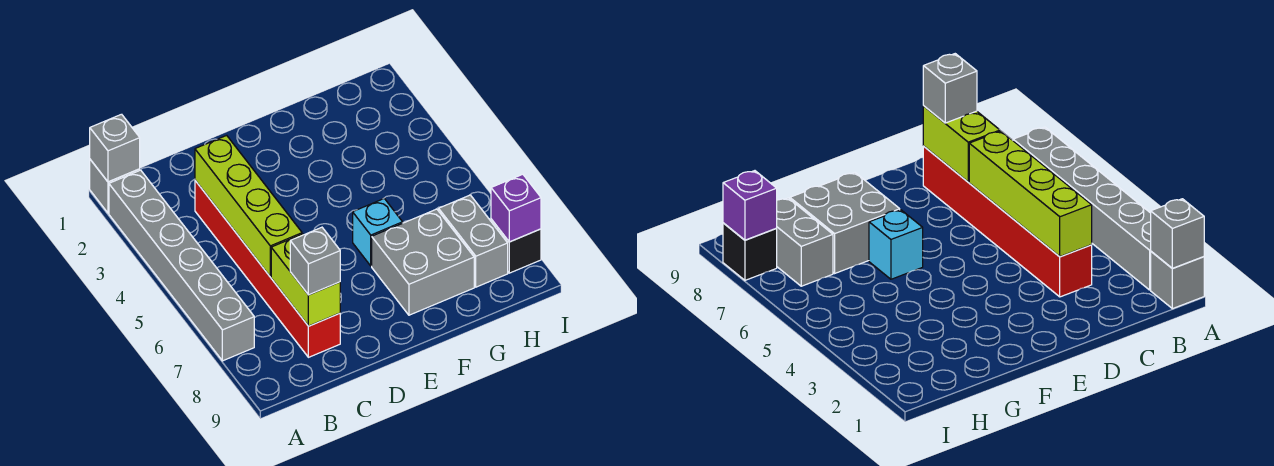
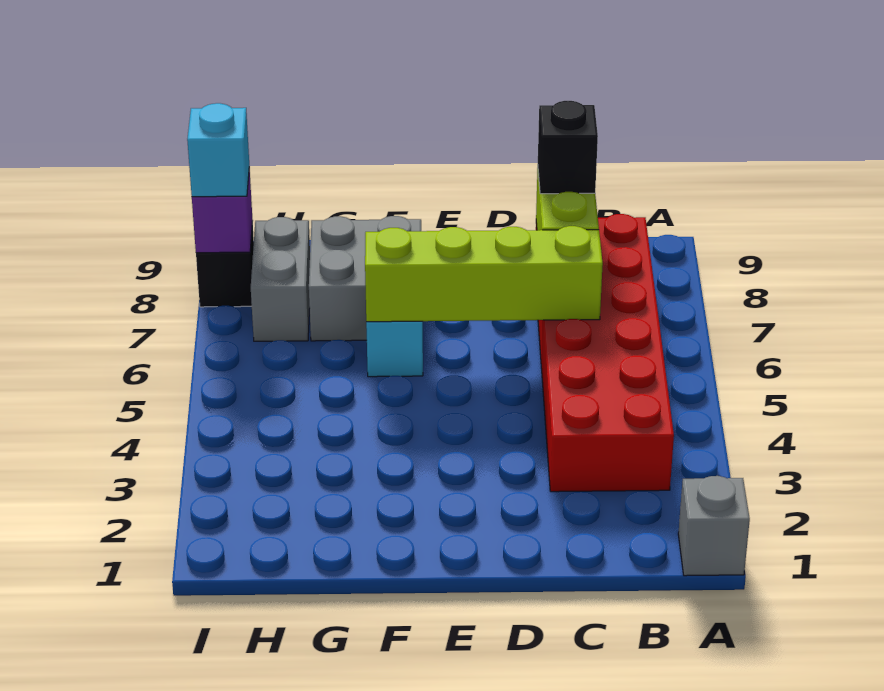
grey 1x1 brick [90,114,140,182] -> none
grey 1x6 brick [109,170,254,361] -> none
red 1x6 brick [195,181,340,357] -> red 2x6 brick [536,214,674,492]
lime 1x4 brick [195,135,302,277] -> lime 1x4 brick turned to [365,226,603,322]
grey 1x1 brick [290,227,340,295] -> black 1x1 brick [538,101,598,194]
none -> cyan 1x1 brick [187,103,249,197]

